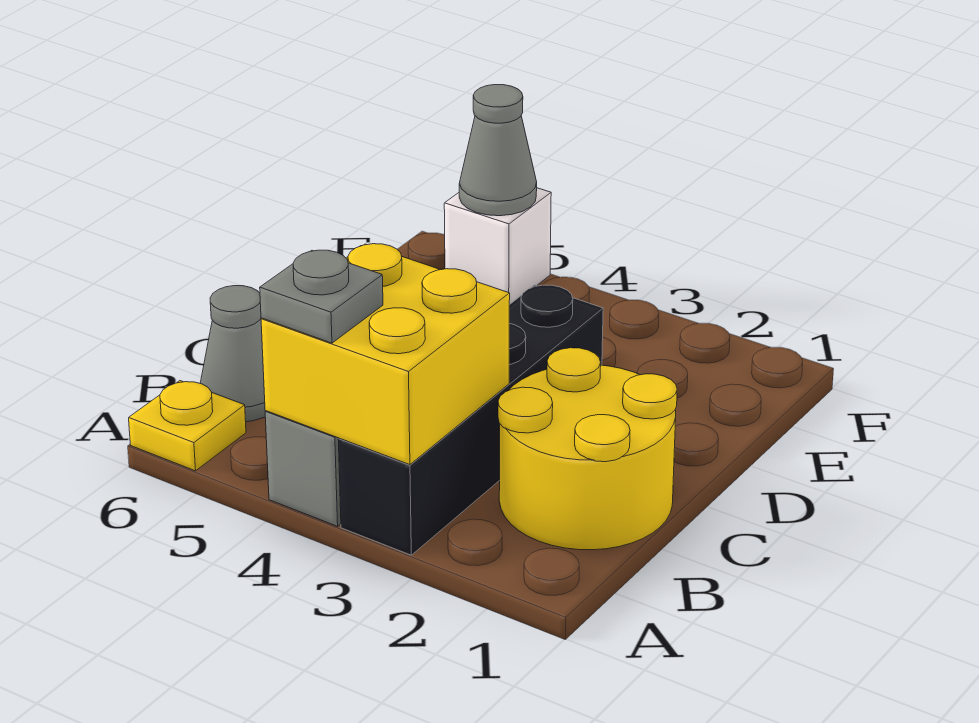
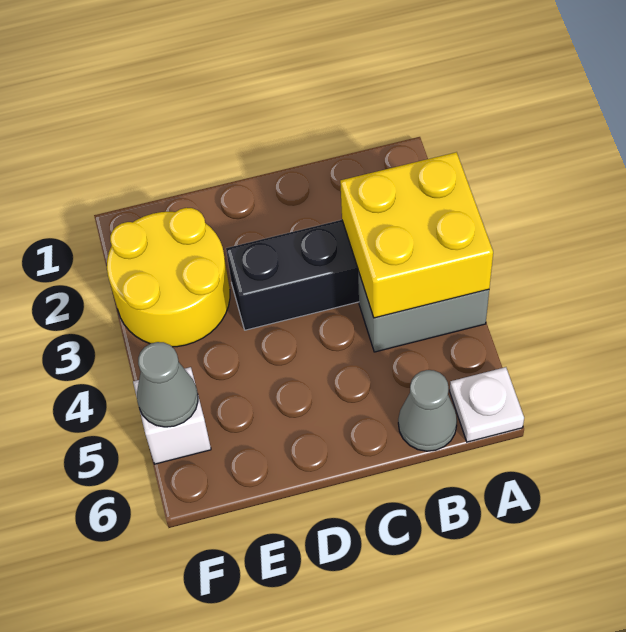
grey 1x1 plate [260,250,383,343] -> none
yellow 1x1 plate [129,381,246,471] -> white 1x1 plate [450,367,524,442]
yellow 2x2 round brick [498,348,677,550] -> yellow 2x2 round brick moved to [107,208,230,347]

